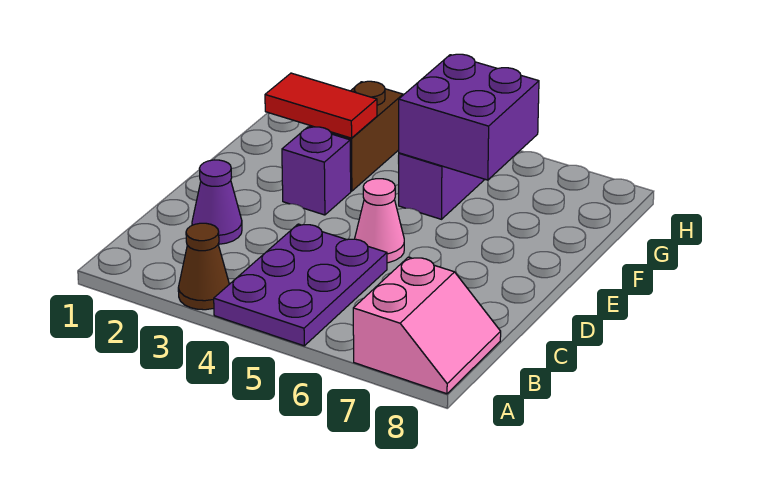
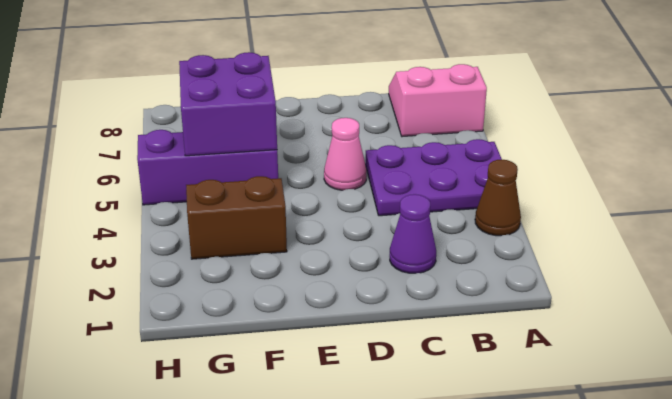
purple 1x1 brick [282,127,351,215] -> none
red 1x2 tile [265,73,377,138] -> none

